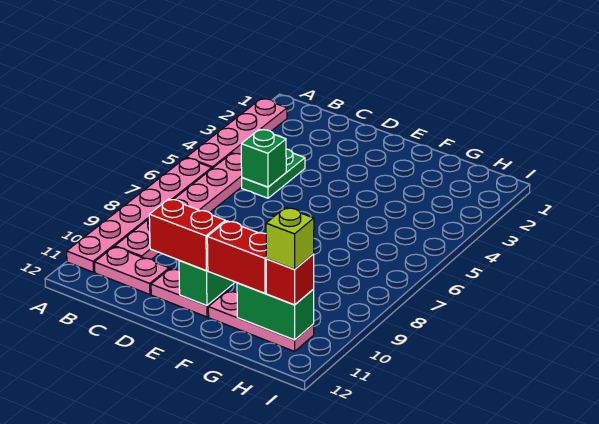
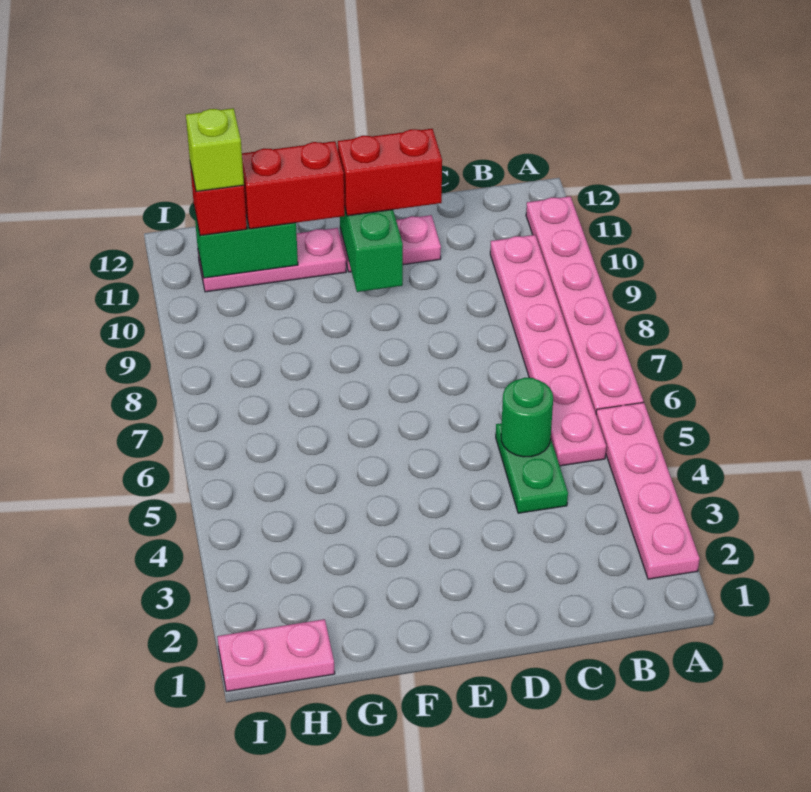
pink 1x2 plate [95,247,169,295] -> pink 1x2 plate moved to [217,619,335,691]
green 1x1 brick [241,129,286,187] -> green 1x1 round brick [501,378,553,457]

